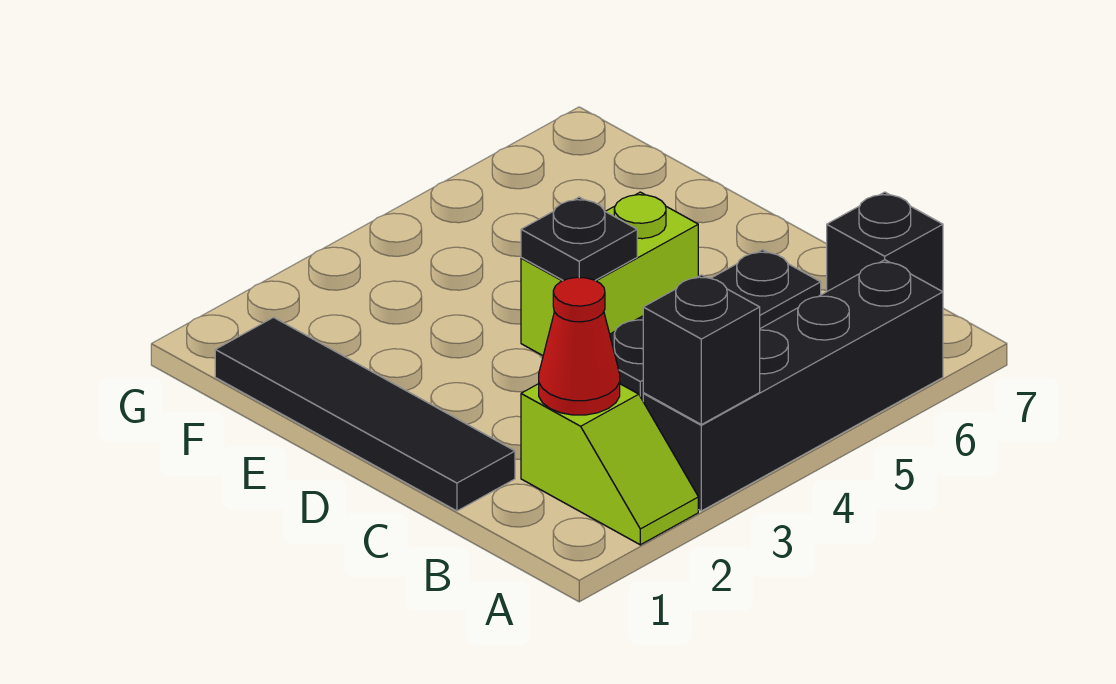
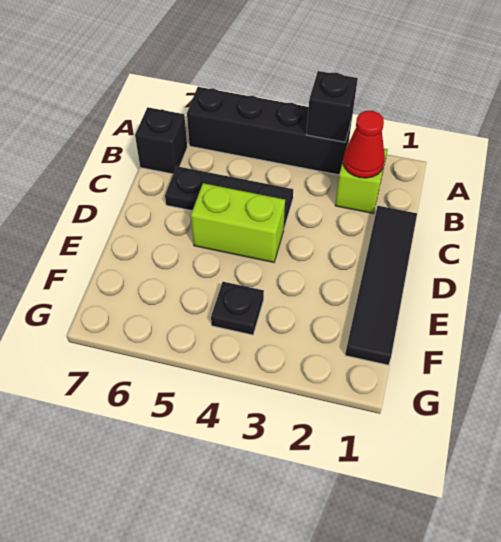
black 1x1 plate [521,197,637,281] -> black 1x1 plate moved to [211,282,264,335]

